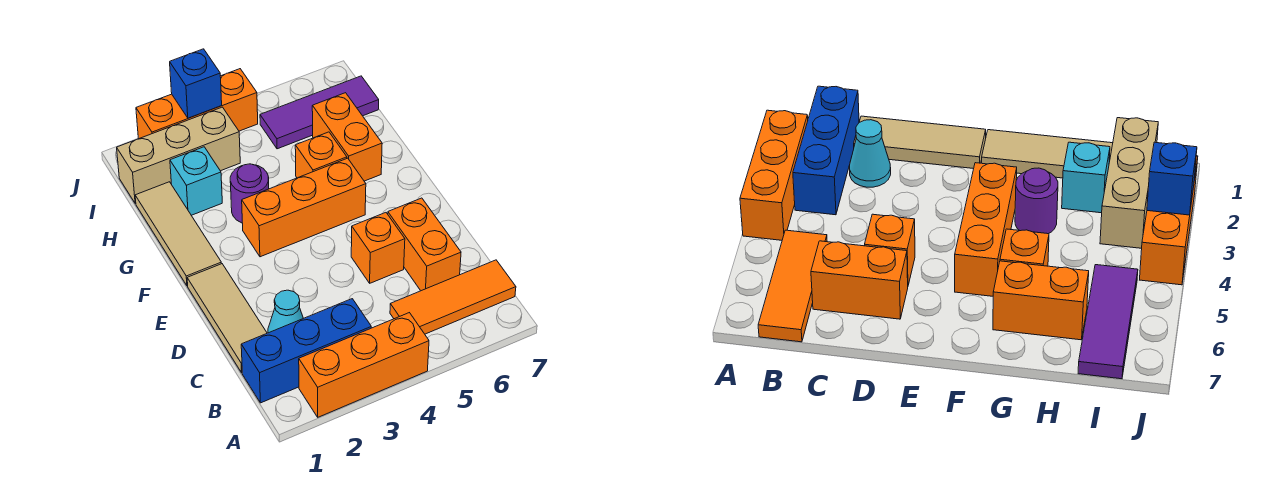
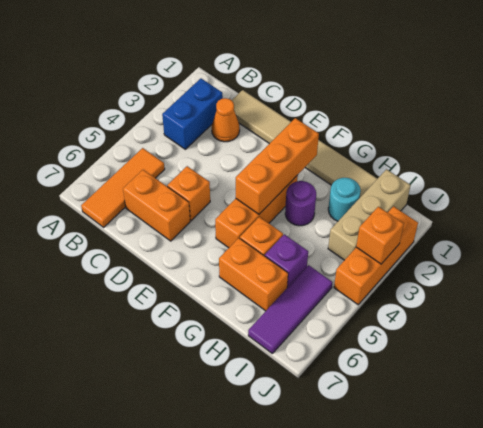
orange 1x3 brick [299,313,429,417] -> orange 1x3 brick moved to [236,118,319,214]
blue 1x3 brick [241,299,371,403] -> blue 1x2 brick [162,79,223,149]
cyan 1x1 cone [268,290,303,333] -> orange 1x1 cone [212,98,240,142]
cyan 1x1 brick [170,147,222,215] -> cyan 1x1 round brick [328,178,361,221]
none -> purple 1x1 brick [265,234,308,288]
blue 1x1 brick [170,49,222,118] -> orange 1x1 brick [356,207,404,264]

